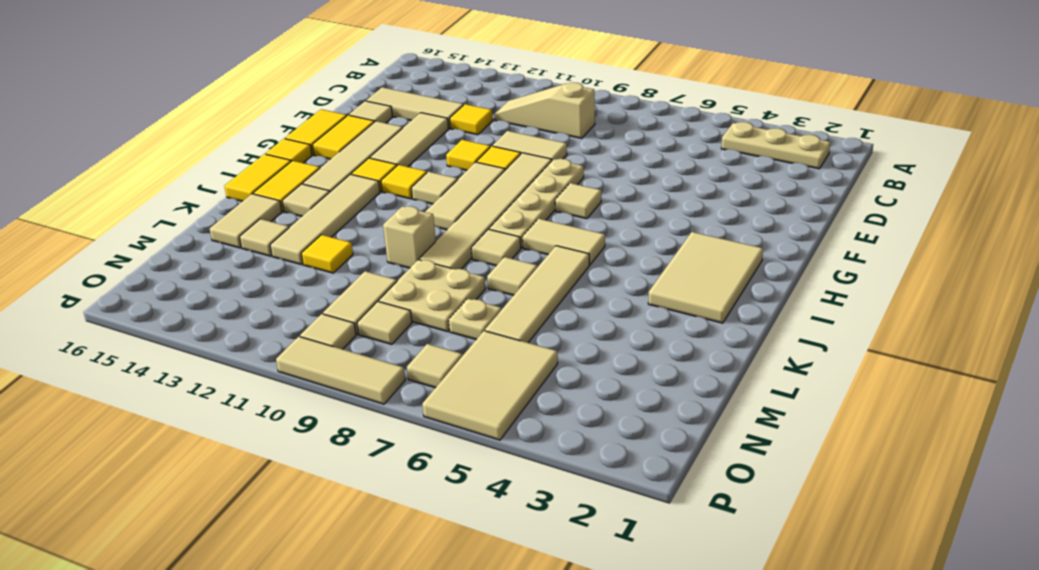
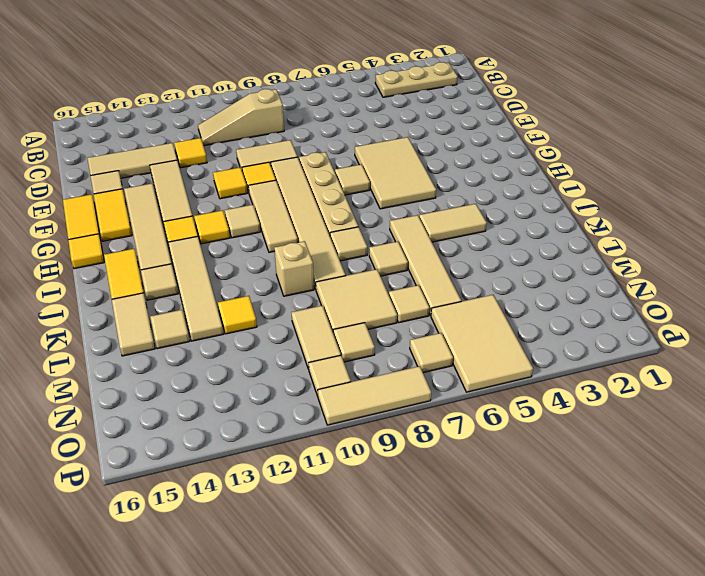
tan 2x3 tile [648,232,763,323] -> tan 2x3 tile moved to [355,137,436,209]
tan 1x2 tile [523,219,605,265] -> tan 1x2 tile moved to [419,204,487,242]
yellow 1x2 tile [224,154,291,201] -> none
tan 2x2 plate [379,260,485,332] -> tan 2x2 tile [316,269,397,334]
tan 1x1 plate [449,299,502,339] -> tan 1x1 tile [389,285,429,323]

